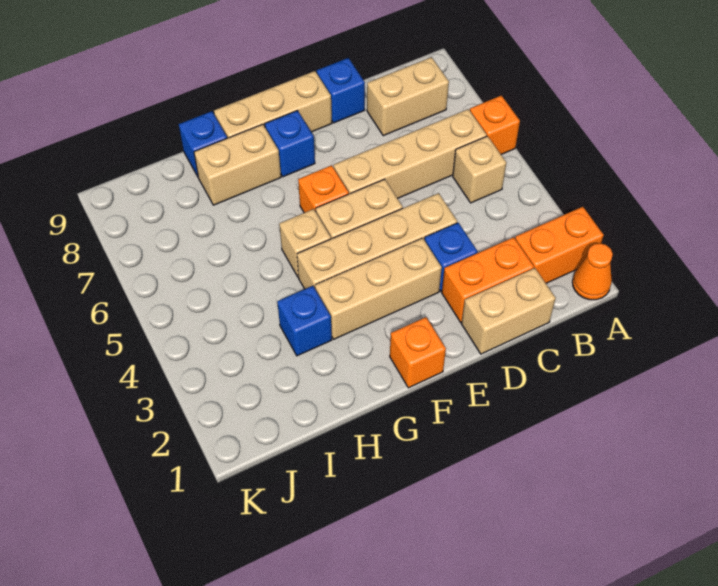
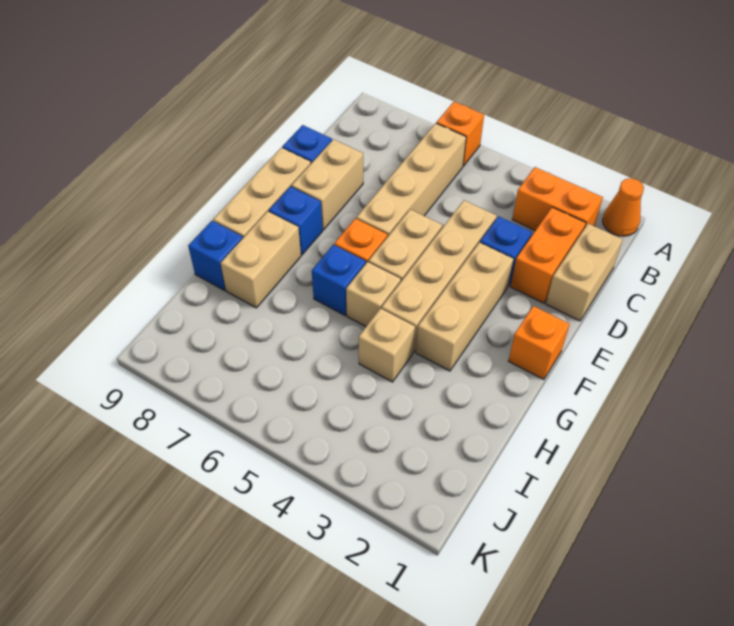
orange 1x2 brick [515,207,604,283] -> orange 1x2 brick turned to [512,167,603,231]
tan 1x1 brick [453,136,506,203] -> tan 1x1 brick moved to [359,308,415,382]
tan 1x2 brick [367,57,449,136] -> tan 1x2 brick moved to [291,139,363,230]
blue 1x1 brick [277,286,332,356] -> blue 1x1 brick moved to [312,245,366,315]

